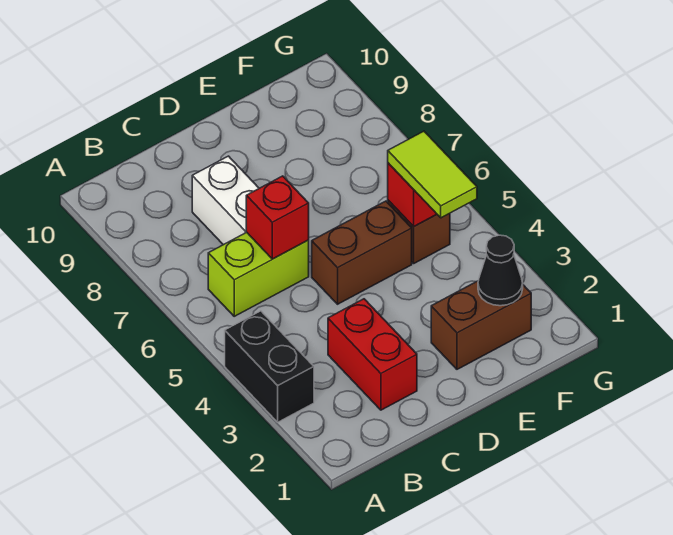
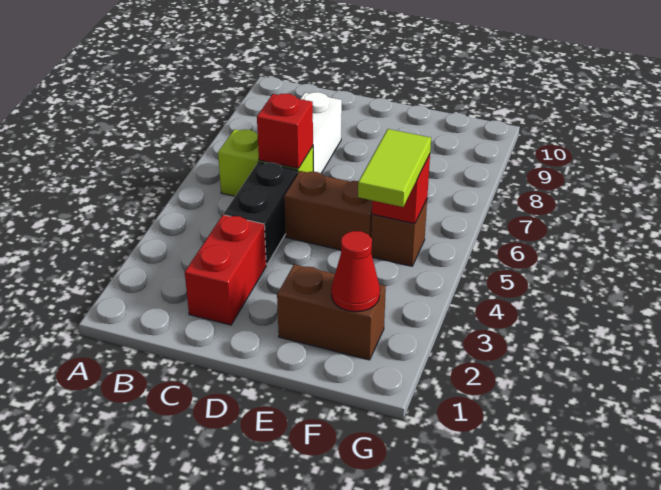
black 1x2 brick [225,311,314,422] -> black 1x2 brick moved to [224,162,298,265]
black 1x1 cone [478,235,523,306] -> red 1x1 cone [331,231,380,312]

